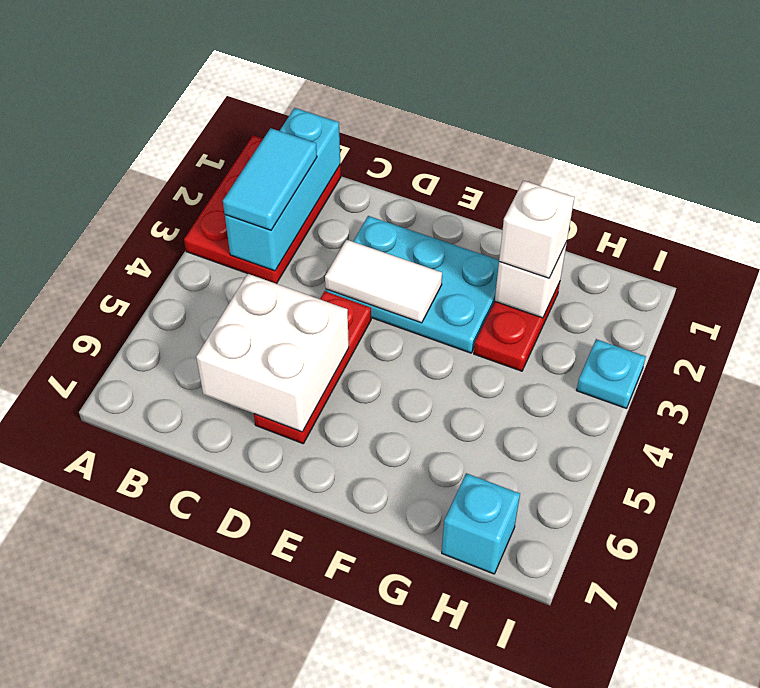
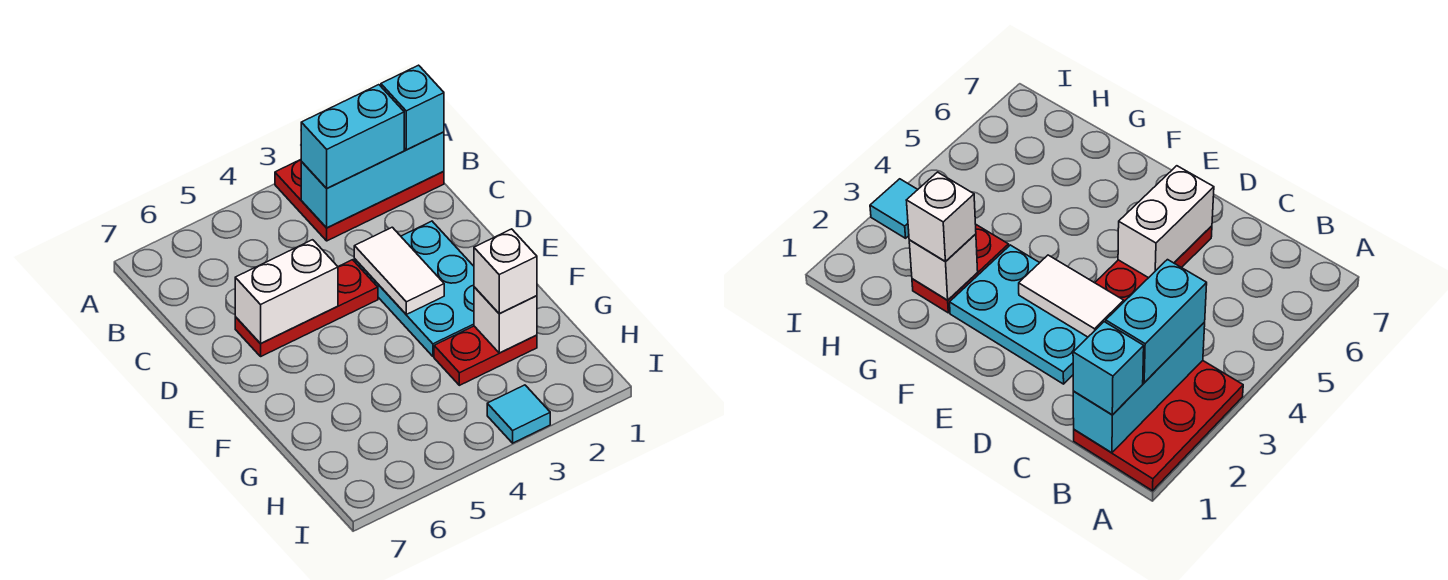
cyan 1x2 tile [223,128,317,230] -> cyan 1x2 brick [301,85,404,188]
white 2x2 brick [196,274,349,432] -> white 1x2 brick [235,240,338,344]
cyan 1x1 brick [442,473,520,574] -> cyan 1x1 brick moved to [381,65,444,150]
cyan 1x1 plate [577,339,646,408] -> cyan 1x1 tile [487,385,550,443]

